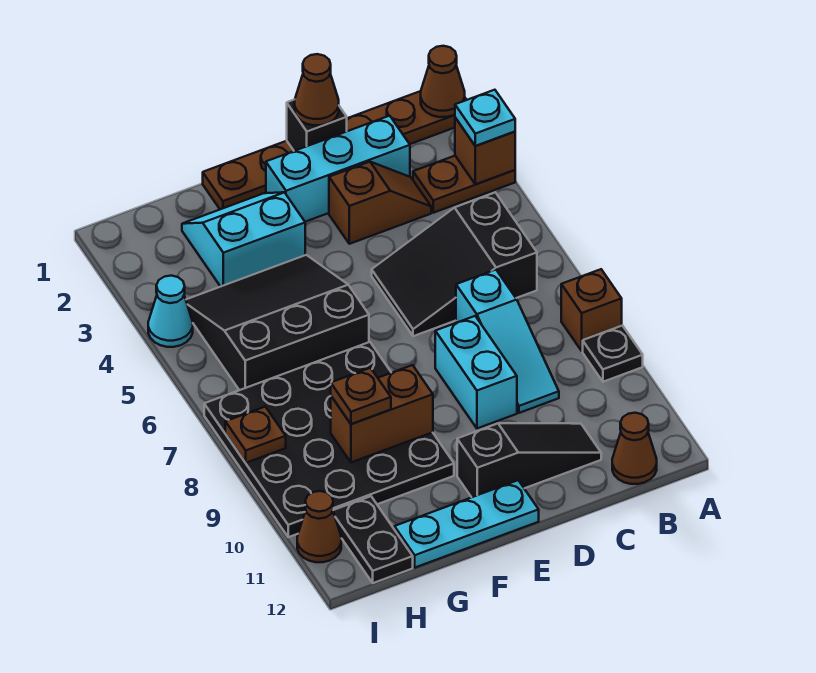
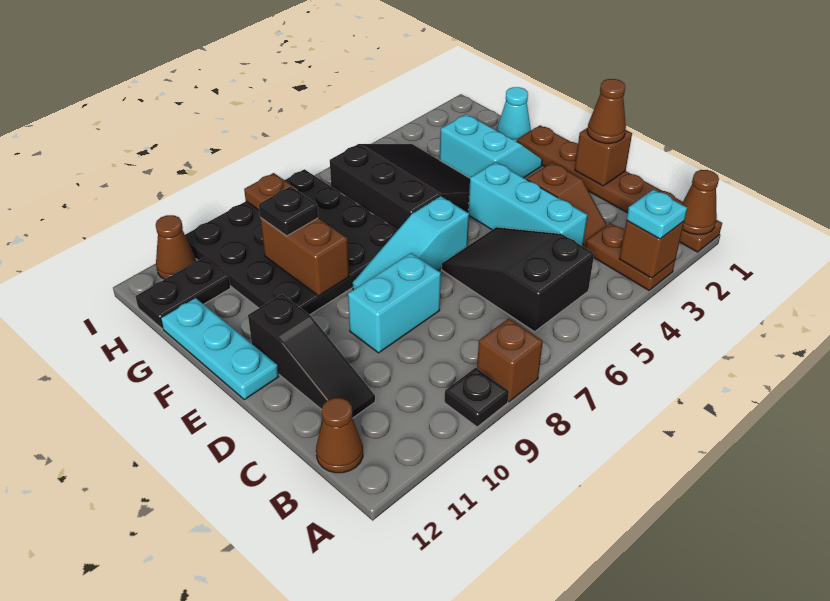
cyan 1x3 brick [266,116,410,222] -> cyan 1x3 brick moved to [468,162,587,246]
cyan 1x3 slope [456,270,559,413] -> cyan 1x3 slope moved to [352,196,469,290]
black 1x1 brick [287,100,347,151] -> brown 1x1 brick [575,128,632,186]
brown 1x1 plate [331,368,391,424] -> black 1x1 plate [259,186,318,236]
cyan 1x1 cone [148,276,193,347] -> cyan 1x1 cone moved to [497,87,531,142]

